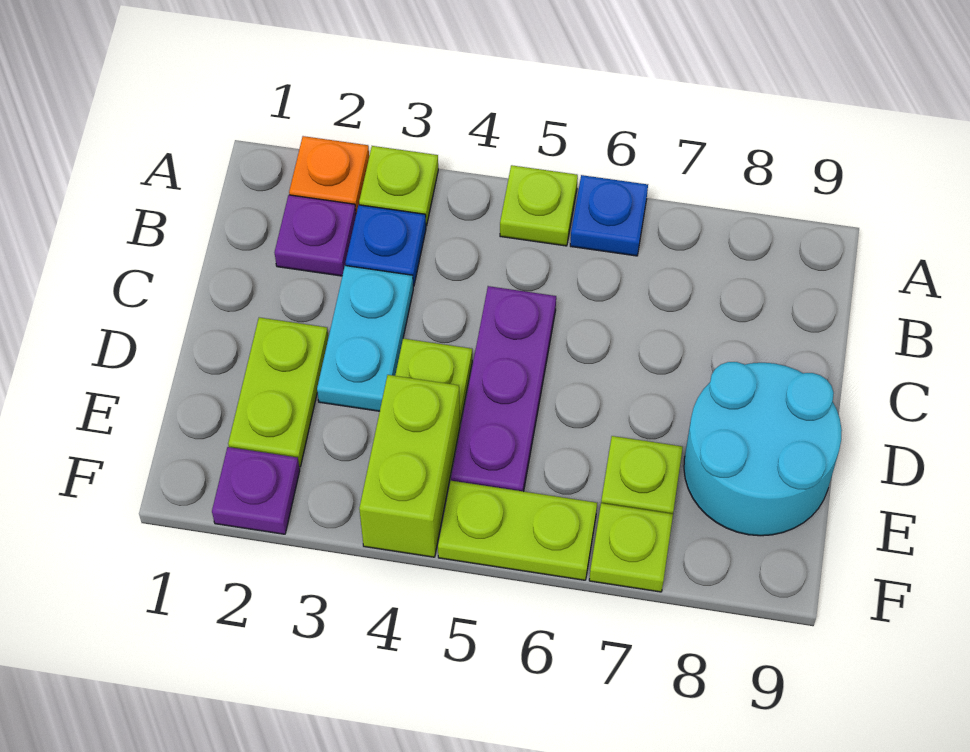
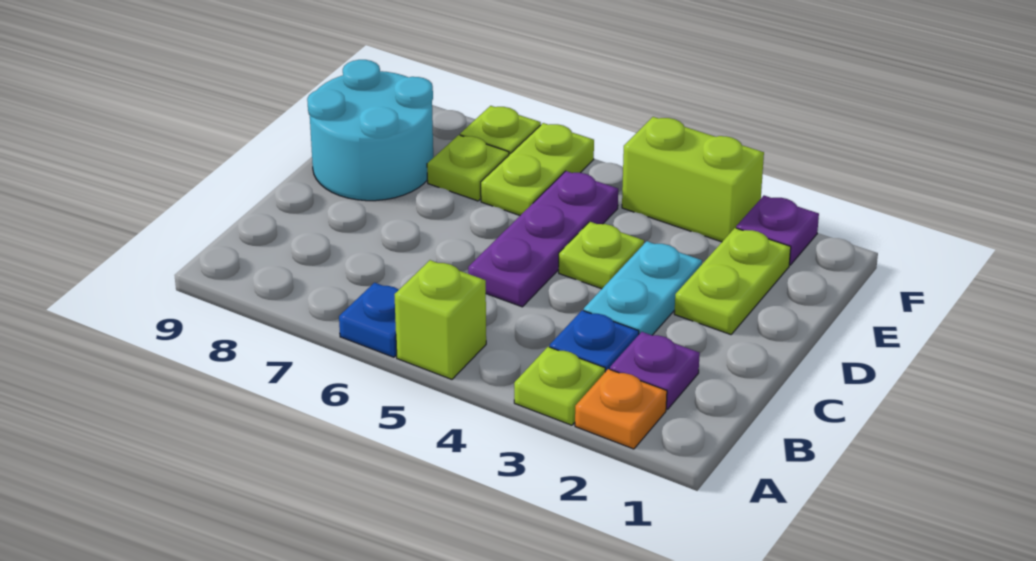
lime 1x1 plate [500,165,578,246] -> lime 1x1 brick [394,260,486,379]
lime 1x2 brick [359,375,460,557] -> lime 1x2 brick turned to [622,117,764,242]
lime 1x2 plate [438,481,597,580] -> lime 1x2 plate turned to [481,123,594,215]

